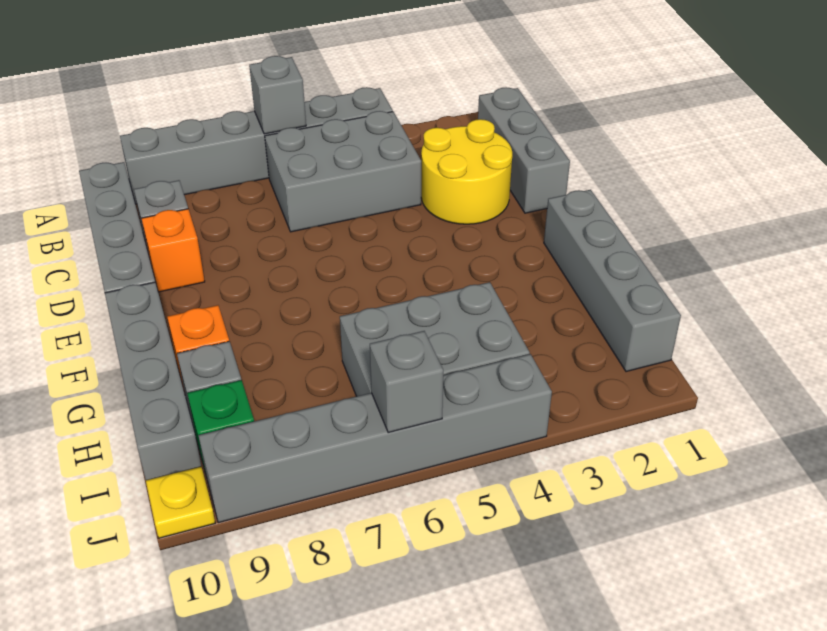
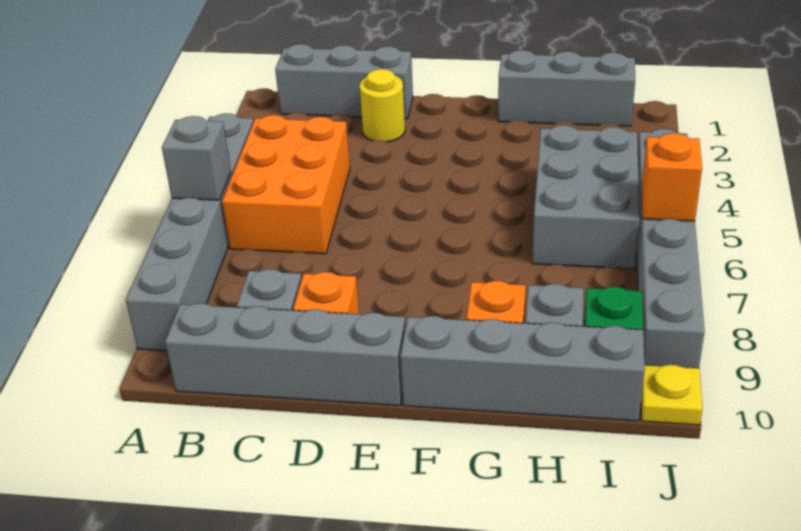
grey 2x3 brick [265,111,421,232] -> orange 2x3 brick [222,115,350,254]
yellow 2x2 round brick [421,119,512,224] -> yellow 1x1 round brick [360,69,405,142]
grey 1x4 brick [544,190,681,372] -> grey 1x3 brick [498,50,635,126]
grey 1x1 brick [370,331,443,433] -> orange 1x1 brick [642,133,702,221]

